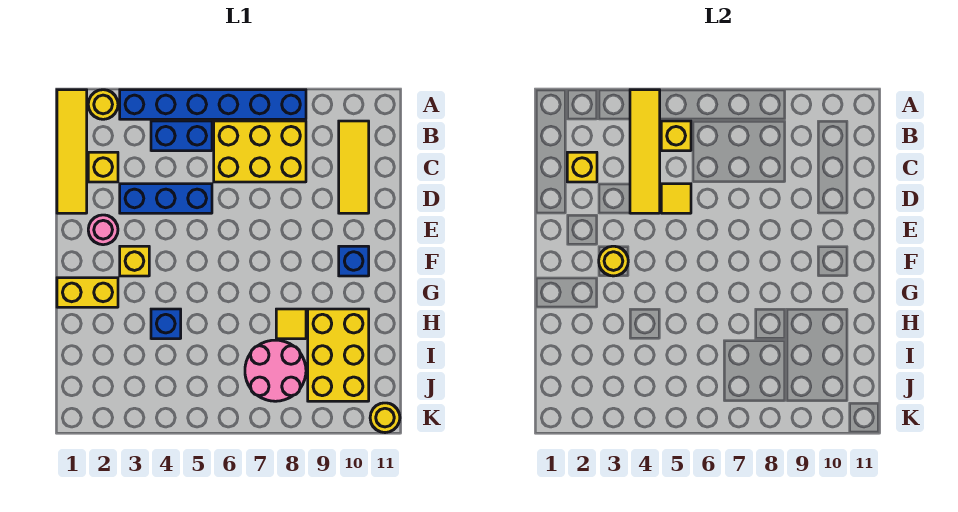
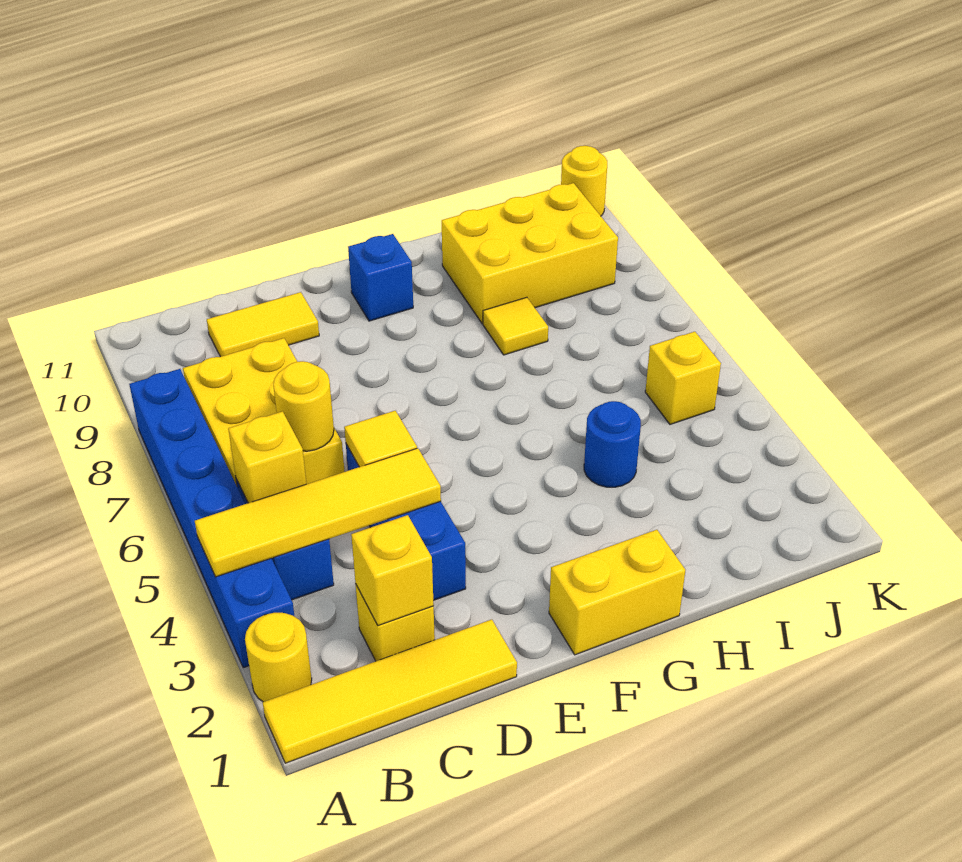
yellow 1x3 tile [339,121,369,213] -> yellow 1x2 tile [207,292,319,357]
pink 1x1 round brick [88,215,118,245] -> none
yellow 1x1 brick [120,246,149,276] -> yellow 1x1 brick moved to [645,332,721,424]
yellow 1x1 round brick [599,246,628,276] -> yellow 1x1 round brick moved to [273,361,334,451]
yellow 1x2 brick [57,278,118,307] -> yellow 1x2 brick turned to [549,530,685,655]
blue 1x1 brick [151,309,181,339] -> blue 1x1 round brick [584,401,641,487]
pink 2x2 round brick [245,340,306,401] -> none

